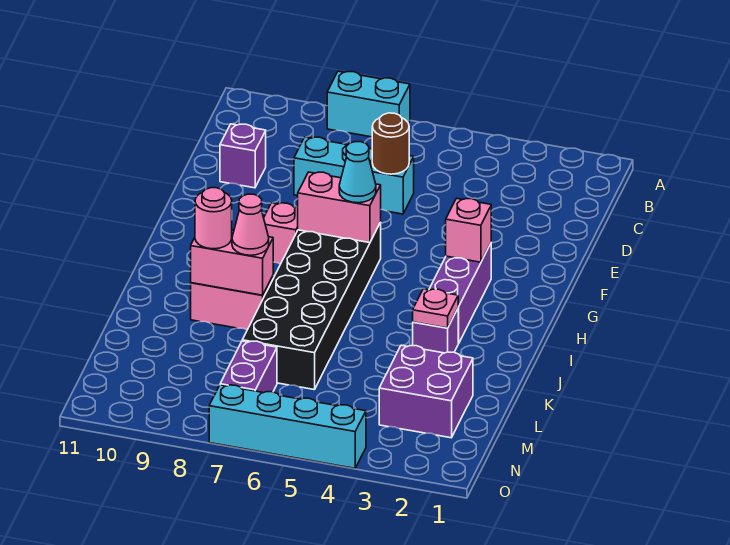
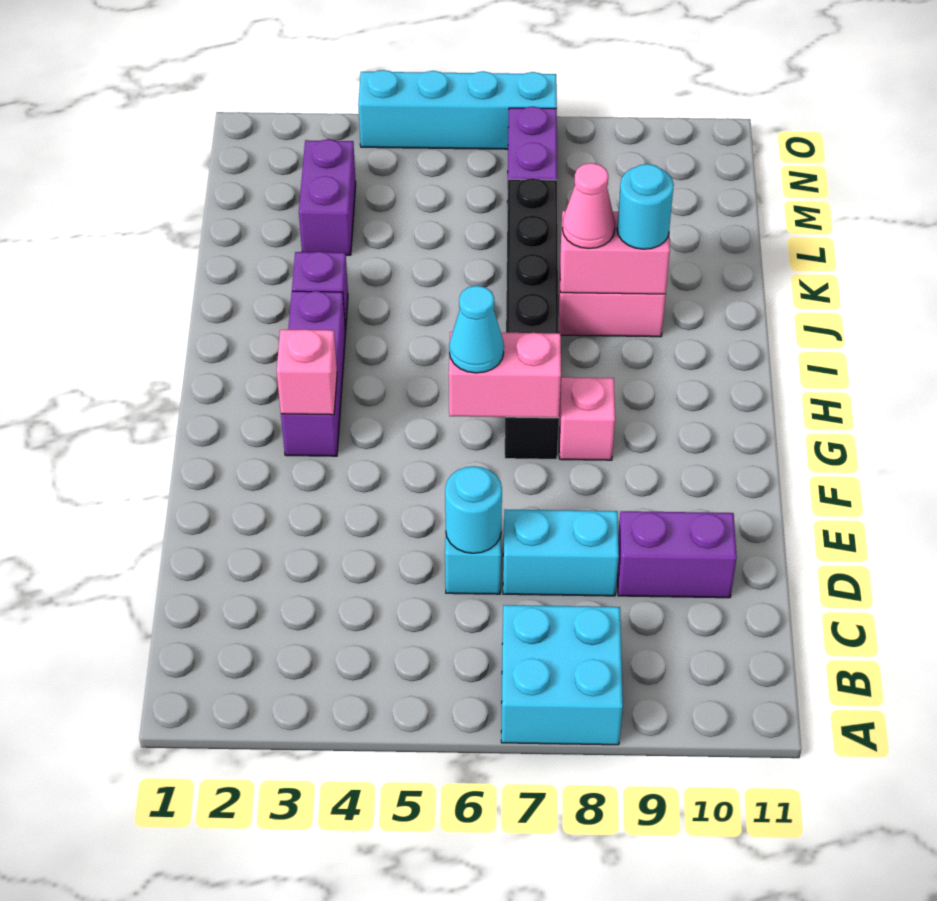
cyan 1x2 brick [327,71,410,137] -> cyan 2x2 brick [501,605,623,745]
brown 1x1 round brick [372,113,409,174] -> cyan 1x1 round brick [445,466,502,553]
purple 1x1 brick [220,124,266,188] -> purple 1x2 brick [617,511,737,598]
black 2x6 brick [242,223,381,390] -> black 1x6 brick [505,178,559,459]
pink 1x1 plate [413,289,458,328] -> none
pink 1x1 round brick [195,188,232,249] -> cyan 1x1 round brick [617,164,674,249]
purple 2x2 brick [379,345,473,438] -> purple 1x2 brick [299,139,356,255]

